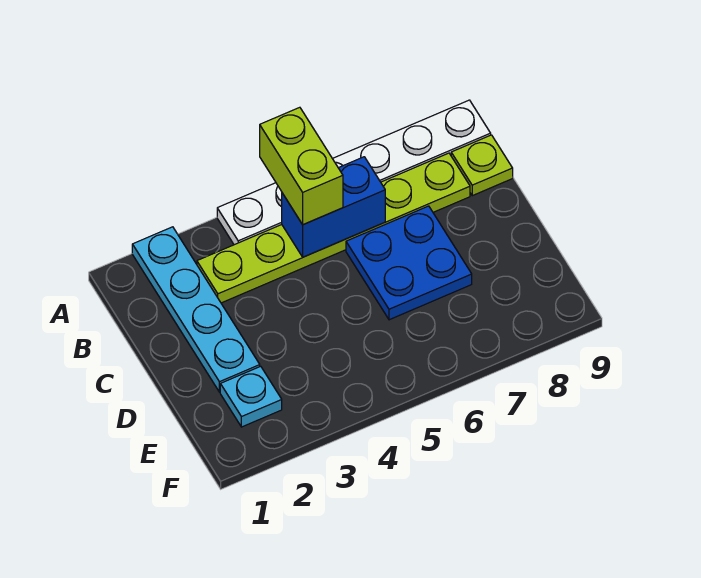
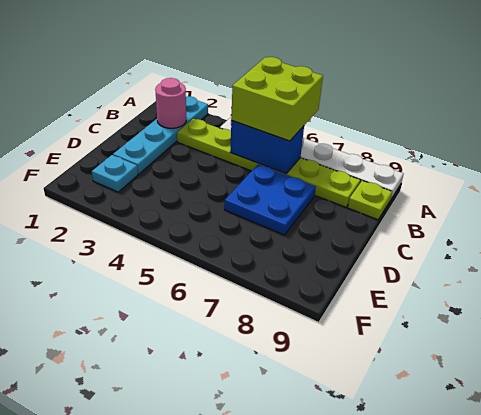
lime 1x2 brick [260,107,343,225] -> lime 2x2 brick [231,57,323,141]
none -> pink 1x1 round brick [155,78,186,128]

